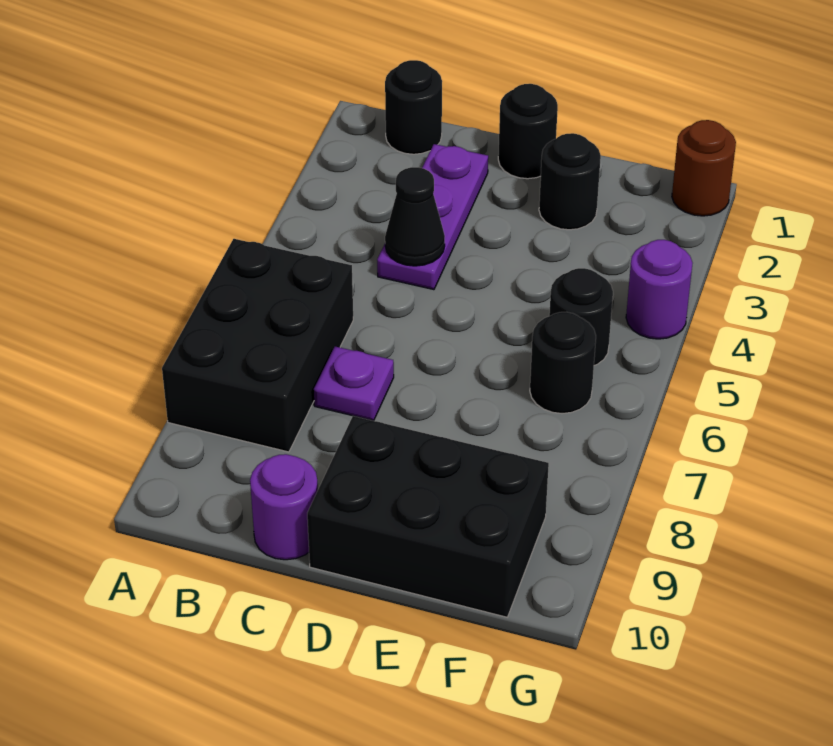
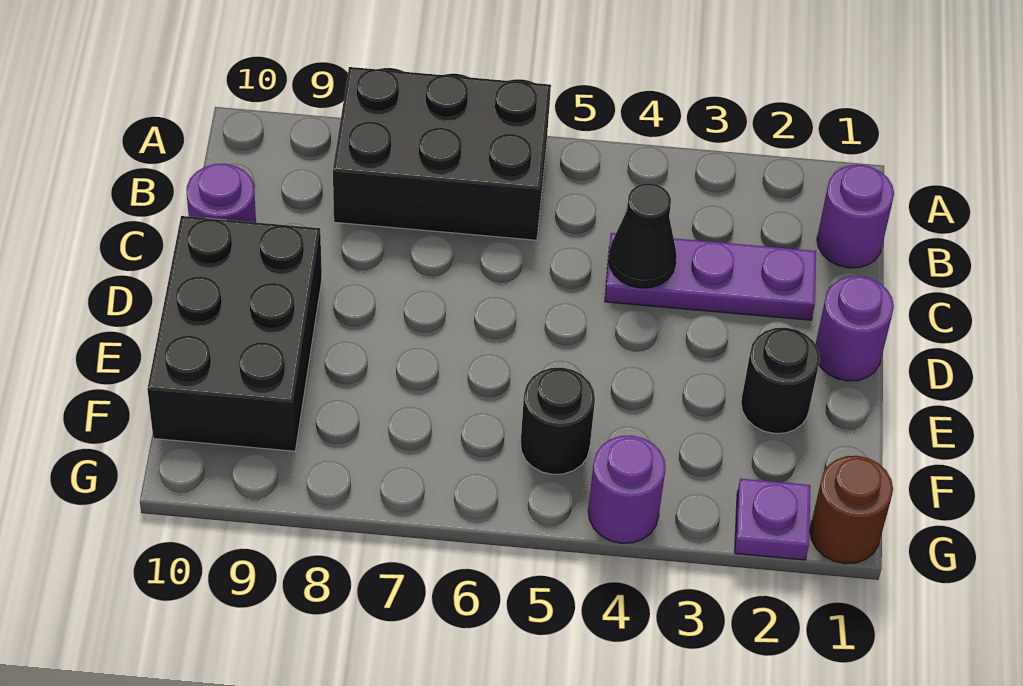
black 1x1 round brick [385,60,442,154] -> purple 1x1 round brick [817,165,894,268]
purple 1x1 plate [314,346,394,421] -> purple 1x1 plate moved to [735,479,810,560]
black 1x1 round brick [498,84,558,179] -> purple 1x1 round brick [815,276,894,381]
black 1x1 round brick [530,312,596,414] -> none

